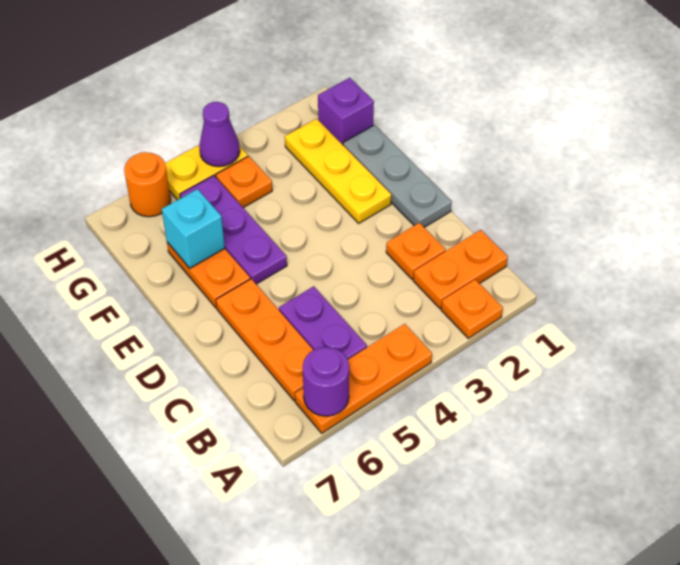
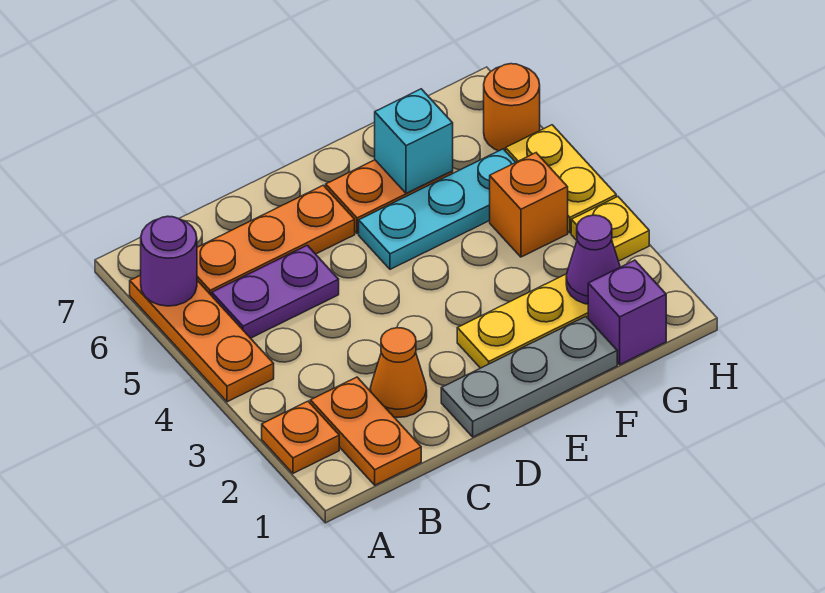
orange 1x1 plate [386,223,446,279] -> orange 1x1 cone [370,328,427,417]
purple 1x3 plate [180,175,287,284] -> cyan 1x3 plate [359,149,516,269]
orange 1x1 plate [216,156,272,208] -> orange 1x1 brick [490,153,568,257]
none -> yellow 1x1 plate [571,197,649,261]
purple 1x1 cone [199,102,240,167] -> purple 1x1 cone moved to [566,215,620,304]

